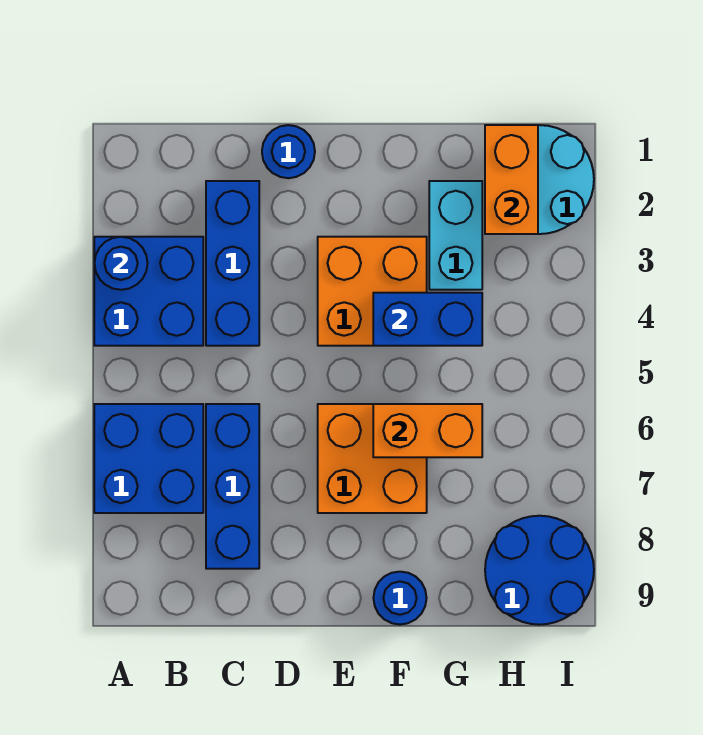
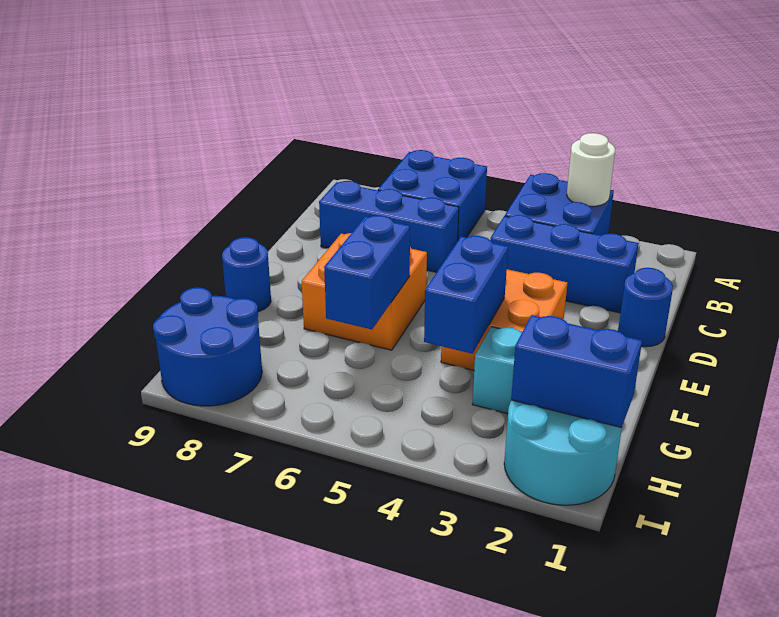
blue 1x1 round brick [94,237,148,290] -> white 1x1 round brick [567,133,615,206]
orange 1x2 brick [373,404,482,457] -> blue 1x2 brick [324,215,410,329]
orange 1x2 brick [485,125,538,234] -> blue 1x2 brick [511,315,642,428]

